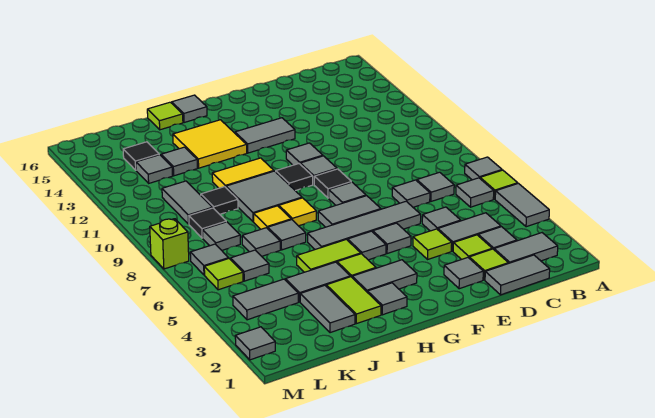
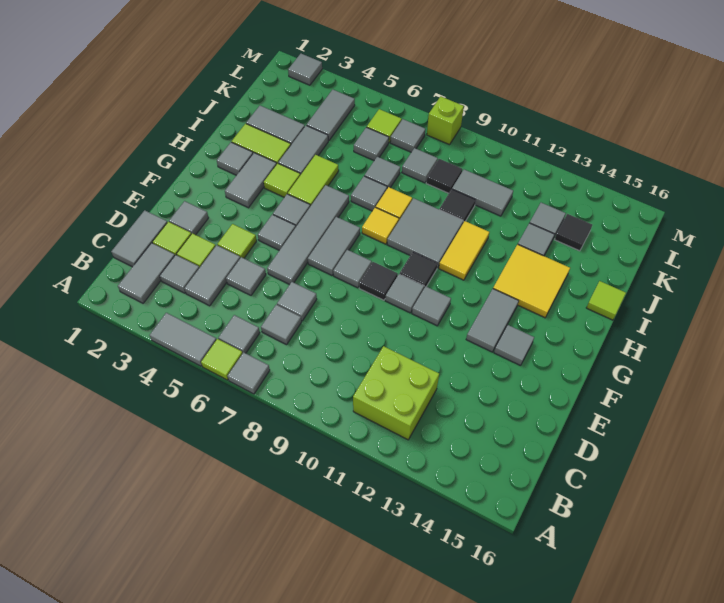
none -> lime 2x2 brick [353,346,439,440]
grey 1x1 tile [172,95,207,123] -> grey 1x1 tile moved to [494,325,534,366]

